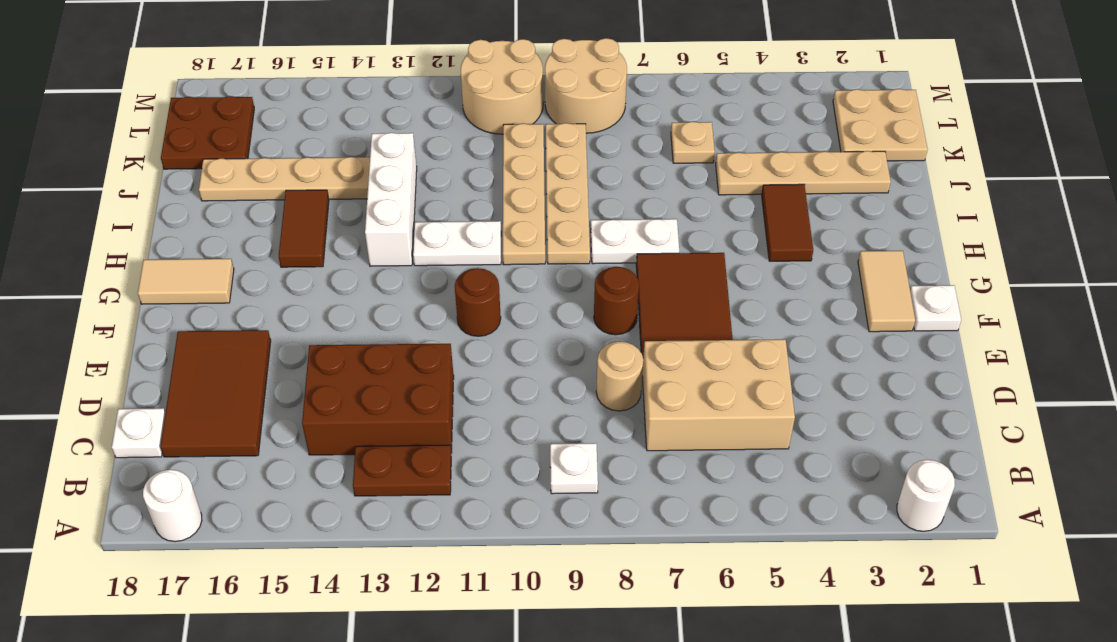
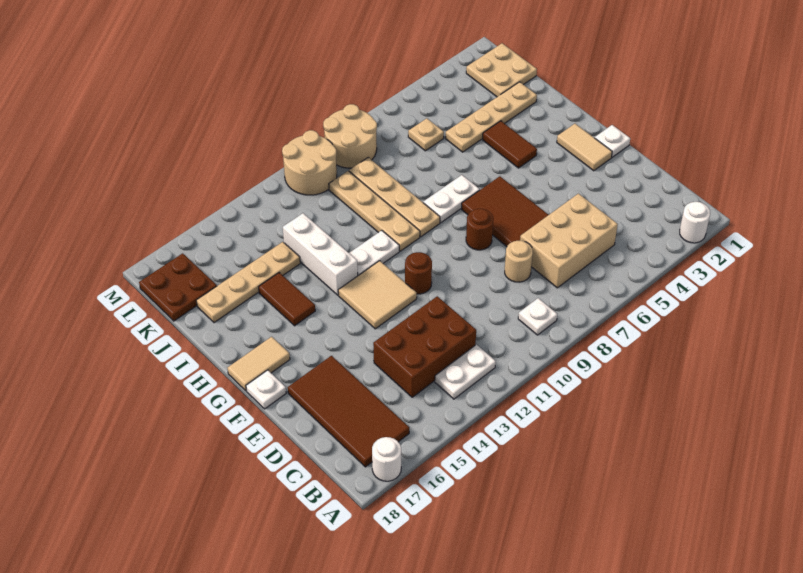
brown 1x2 plate [353,445,451,496] -> white 1x2 plate [435,345,496,399]
brown 2x3 tile [160,330,271,457] -> brown 2x4 tile [288,356,409,467]
white 1x1 plate [112,408,165,458] -> white 1x1 plate moved to [246,370,286,409]
none -> tan 2x2 tile [338,261,417,329]

